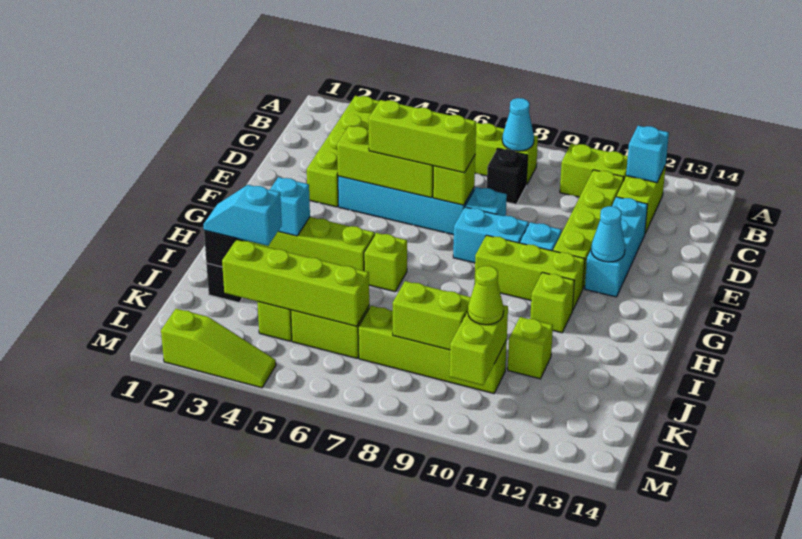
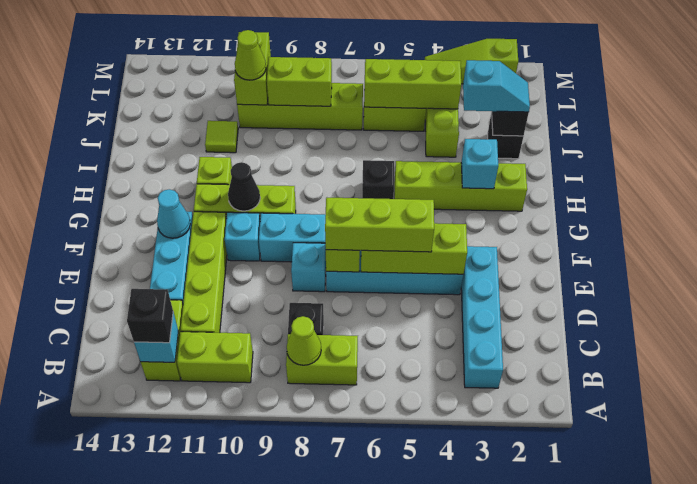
lime 1x4 brick [307,96,379,207] -> cyan 1x4 brick [461,246,503,388]
cyan 1x1 cone [502,98,534,151] -> lime 1x1 cone [287,316,321,365]
none -> black 1x1 brick [127,289,173,343]
none -> black 1x1 cone [228,162,260,211]
lime 1x1 brick [364,233,407,292] -> black 1x1 brick [362,160,394,199]
lime 1x1 brick [508,317,553,379] -> lime 1x1 tile [205,121,238,153]
lime 1x4 brick [222,240,369,326] -> lime 1x3 brick [364,59,461,109]

